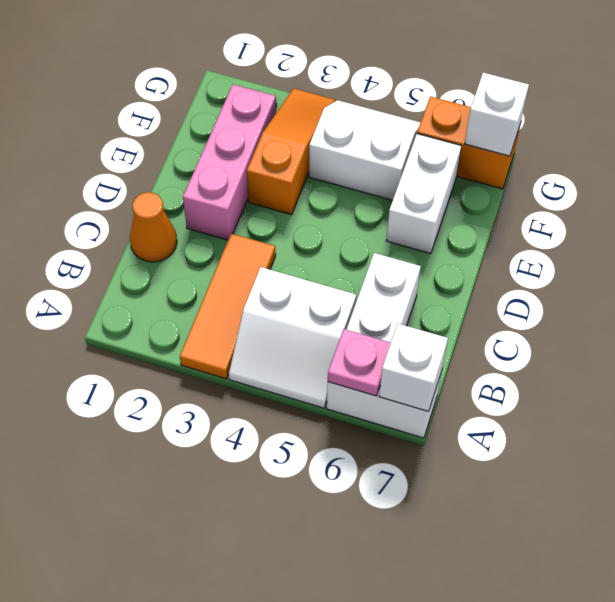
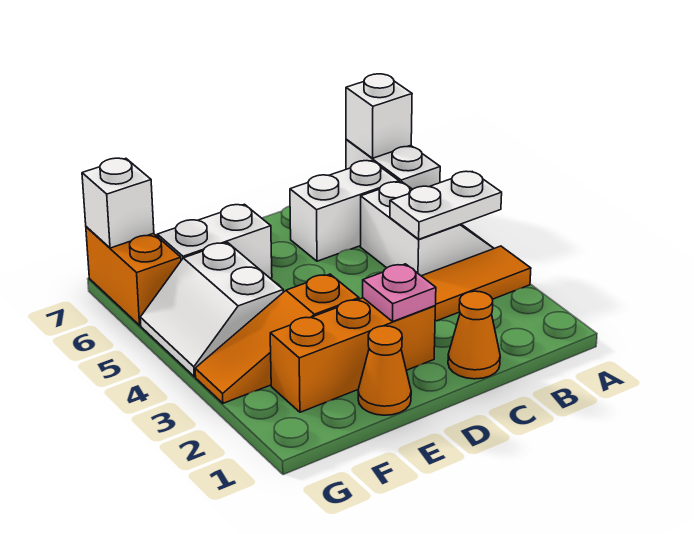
none -> white 1x2 plate [390,171,502,239]
pink 1x1 plate [328,329,391,396] -> pink 1x1 plate moved to [363,264,436,321]
pink 1x3 brick [183,84,276,240] -> orange 1x3 brick [270,298,435,412]
none -> orange 1x1 cone [358,326,411,415]

